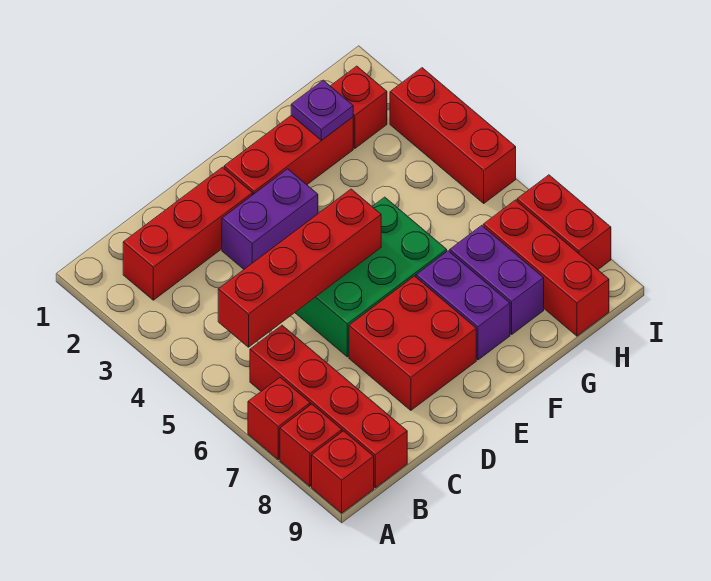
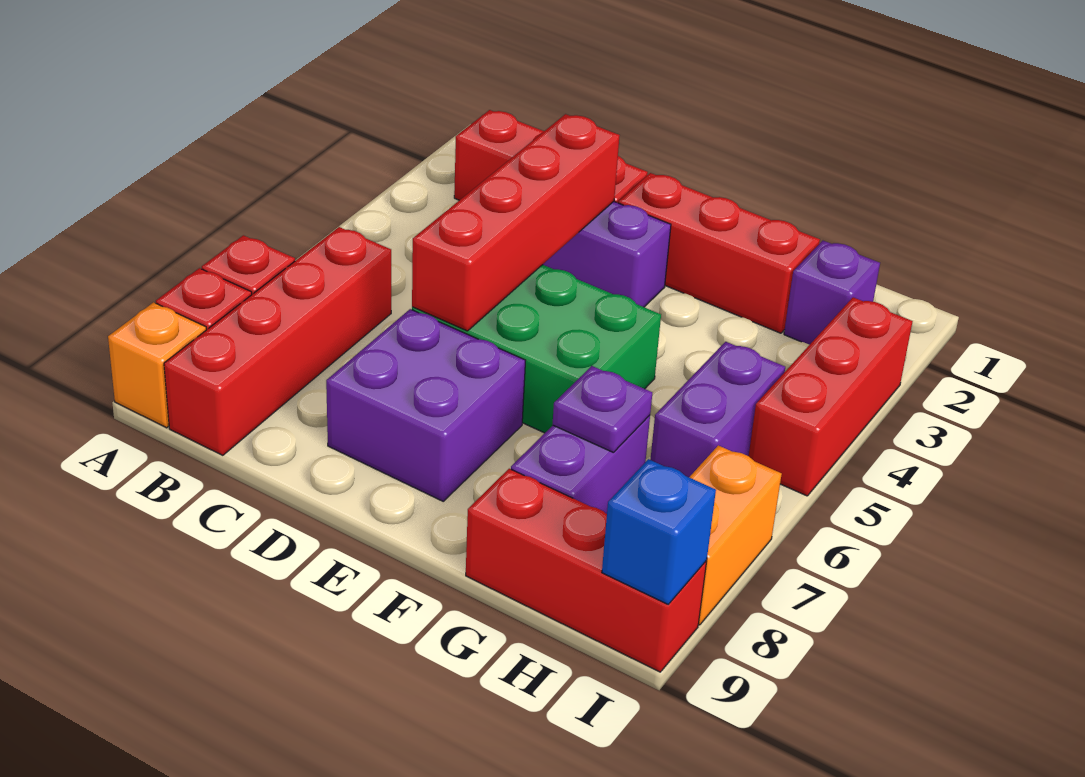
red 1x1 brick [312,431,374,513] -> orange 1x1 brick [108,302,206,428]
red 1x4 brick [218,189,381,347] -> red 1x4 brick turned to [412,114,620,331]
red 2x2 brick [349,276,476,410] -> purple 2x2 brick [326,309,526,501]
purple 1x2 brick [416,251,510,360] -> purple 1x2 brick moved to [650,342,785,477]
purple 1x1 plate [291,80,353,140] -> purple 1x1 plate moved to [552,366,652,452]
red 1x1 brick [331,66,387,148] -> purple 1x1 brick [784,241,880,345]
red 1x3 brick [483,200,609,336] -> red 1x3 brick turned to [466,469,707,672]
red 1x2 brick [517,175,611,269] -> orange 1x2 brick [689,445,782,625]
none -> blue 1x1 brick [602,459,716,605]

